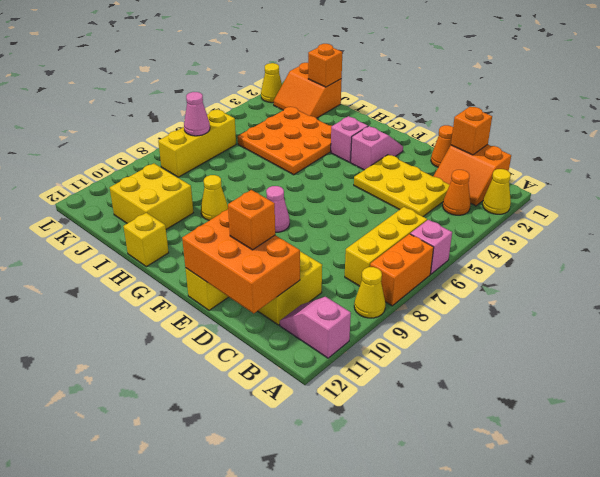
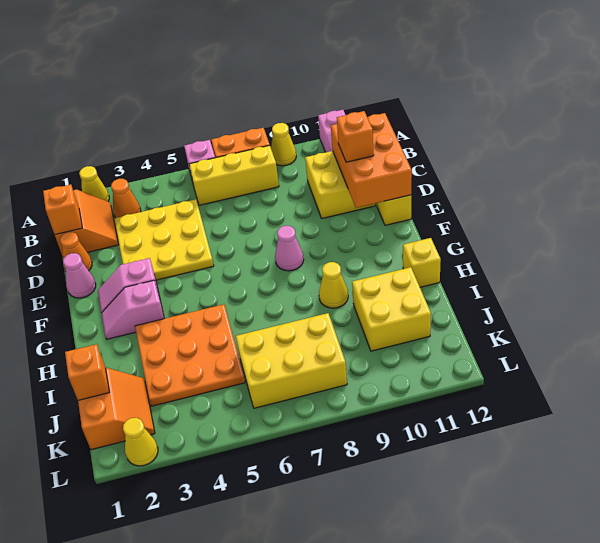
yellow 2x3 plate [354,155,449,216] -> yellow 3x3 plate [114,199,214,280]
yellow 1x3 brick [158,109,236,177] -> yellow 2x3 brick [236,313,347,408]
pink 1x1 cone [184,92,210,136] -> pink 1x1 cone moved to [63,253,96,298]

